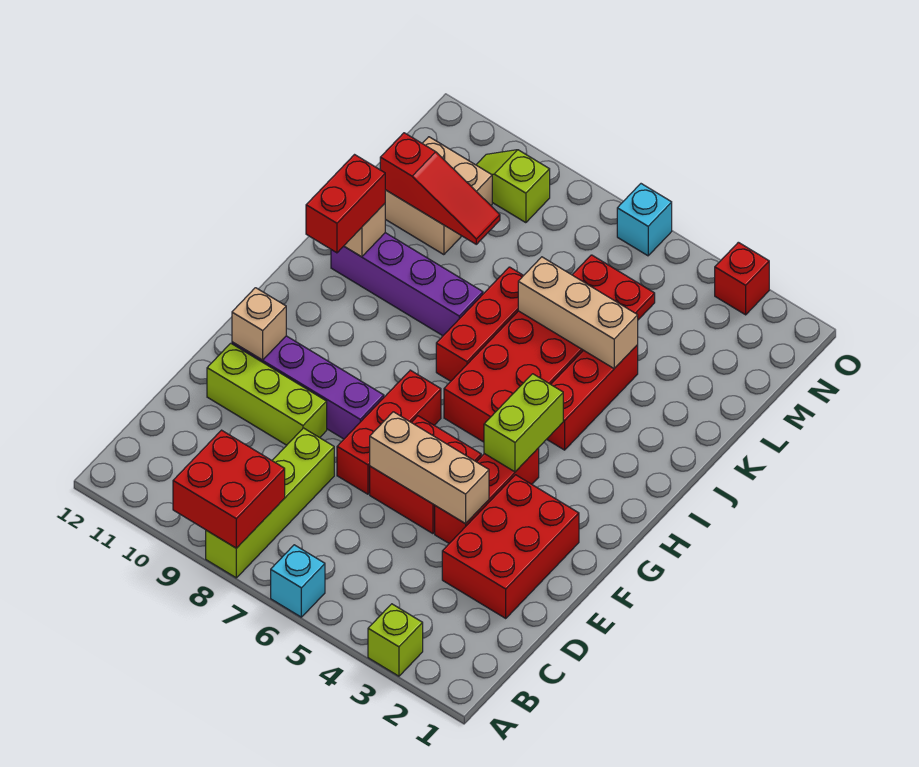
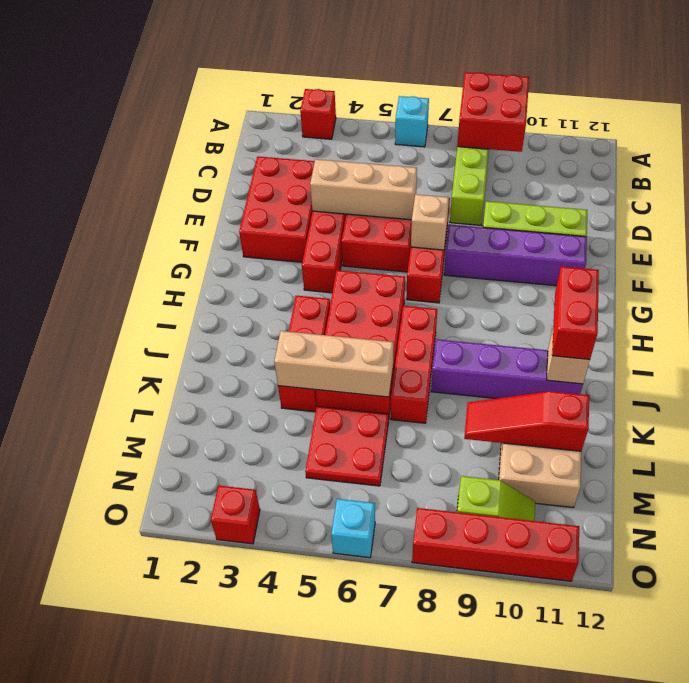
lime 1x1 brick [368,604,423,676] -> red 1x1 brick [300,89,336,139]
tan 1x1 brick [232,288,286,360] -> tan 1x1 brick moved to [411,194,449,250]
lime 1x2 brick [484,374,563,472] -> none
none -> red 1x4 brick [412,508,579,581]

